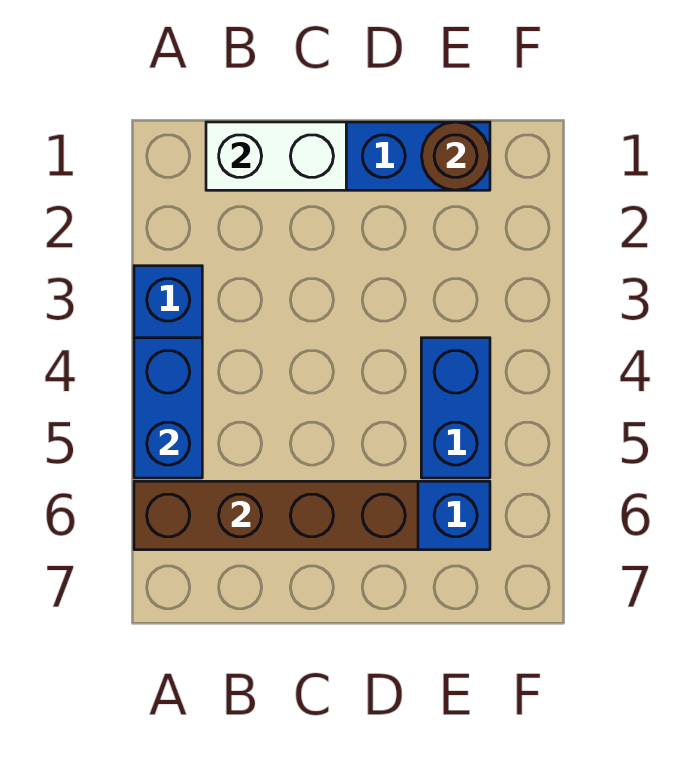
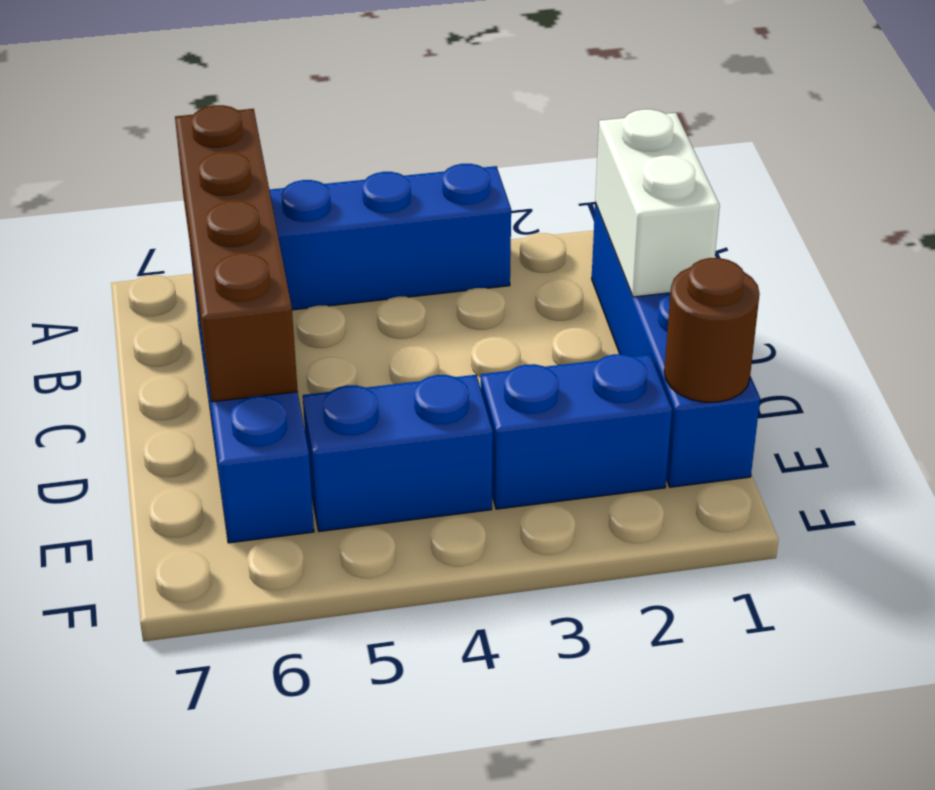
blue 1x2 brick [134,338,202,478] -> blue 1x2 brick moved to [481,354,672,509]

